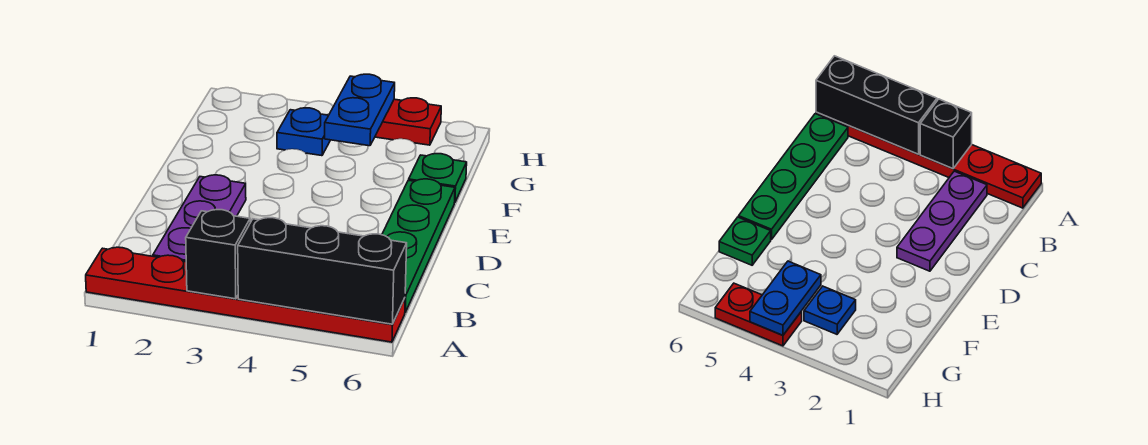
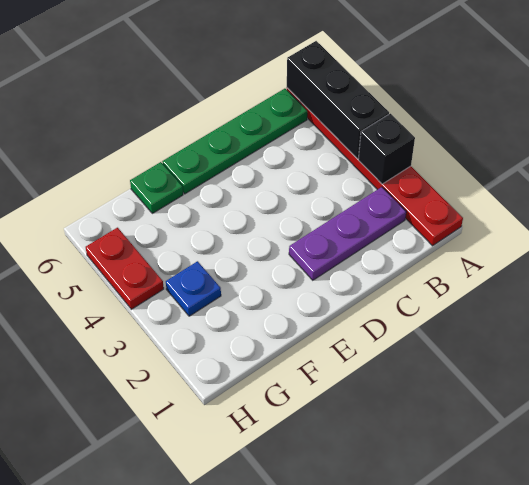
blue 1x2 plate [325,74,395,146] -> none

